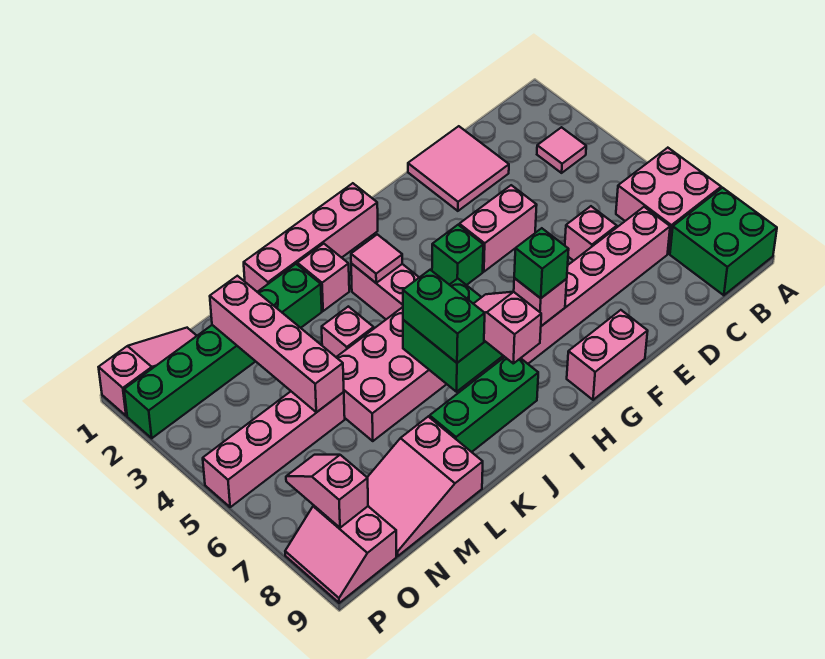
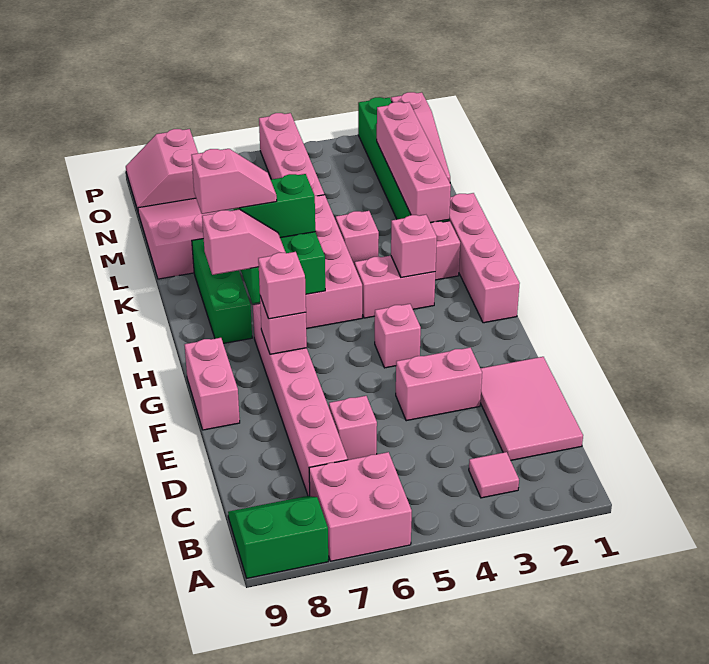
green 2x2 brick [670,188,777,295] -> green 2x2 slope [228,496,328,578]
pink 2x2 tile [408,126,509,211] -> pink 2x3 tile [480,357,583,460]
pink 1x2 brick [459,185,537,272] -> pink 1x2 brick turned to [396,348,482,421]
green 1x1 brick [432,225,483,285] -> pink 1x1 brick [375,304,421,368]
green 1x1 brick [514,228,569,298] -> pink 1x1 brick [258,252,306,319]
pink 1x1 tile [351,234,402,283] -> pink 1x1 brick [391,215,437,278]
pink 1x4 brick [210,276,344,412] -> pink 1x4 brick turned to [377,102,451,223]
pink 1x2 slope [286,455,368,528] -> pink 1x2 slope moved to [192,149,277,214]
pink 2x2 slope [285,506,396,603] -> pink 2x2 slope turned to [126,129,198,210]

